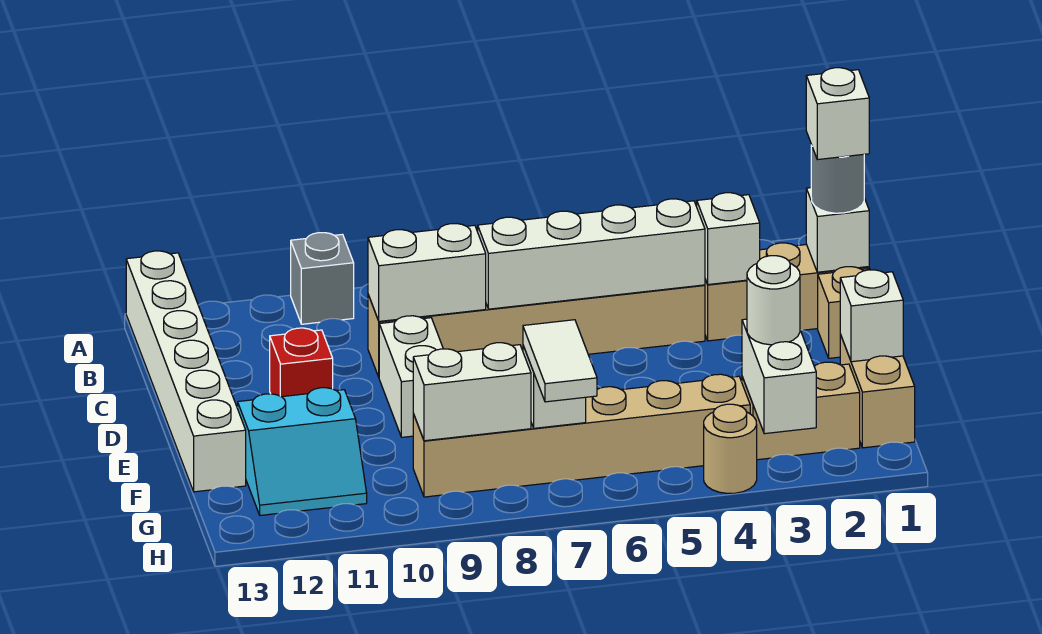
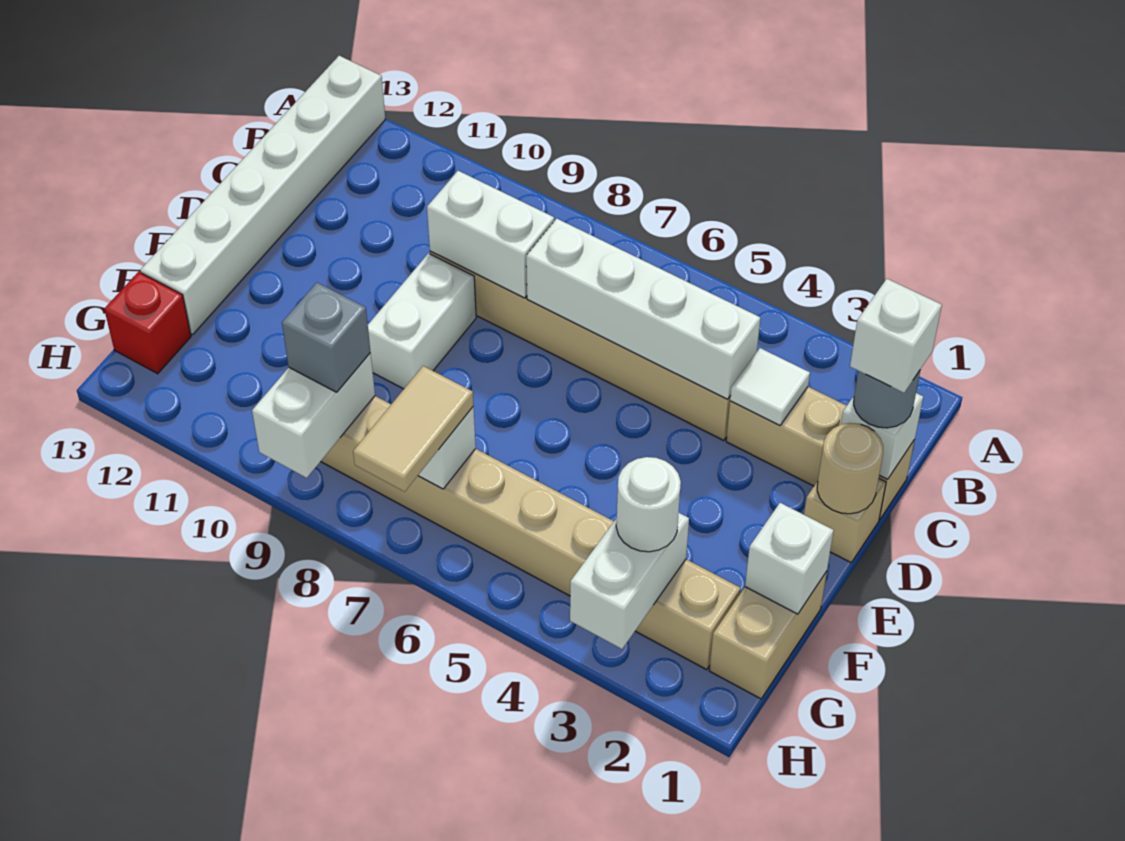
grey 1x1 brick [291,233,354,324] -> grey 1x1 brick moved to [282,283,370,392]
white 1x1 brick [697,193,760,285] -> white 1x1 tile [730,348,810,425]
red 1x1 brick [270,328,333,397] -> red 1x1 brick moved to [104,272,191,374]
cyan 2x2 slope [238,388,367,515] -> none
white 1x2 tile [523,320,597,402] -> tan 1x2 tile [353,366,474,492]
white 1x2 brick [413,343,531,441] -> white 1x2 brick turned to [252,353,375,478]
tan 1x1 round brick [704,404,757,493] -> tan 1x1 round brick moved to [817,423,883,514]

